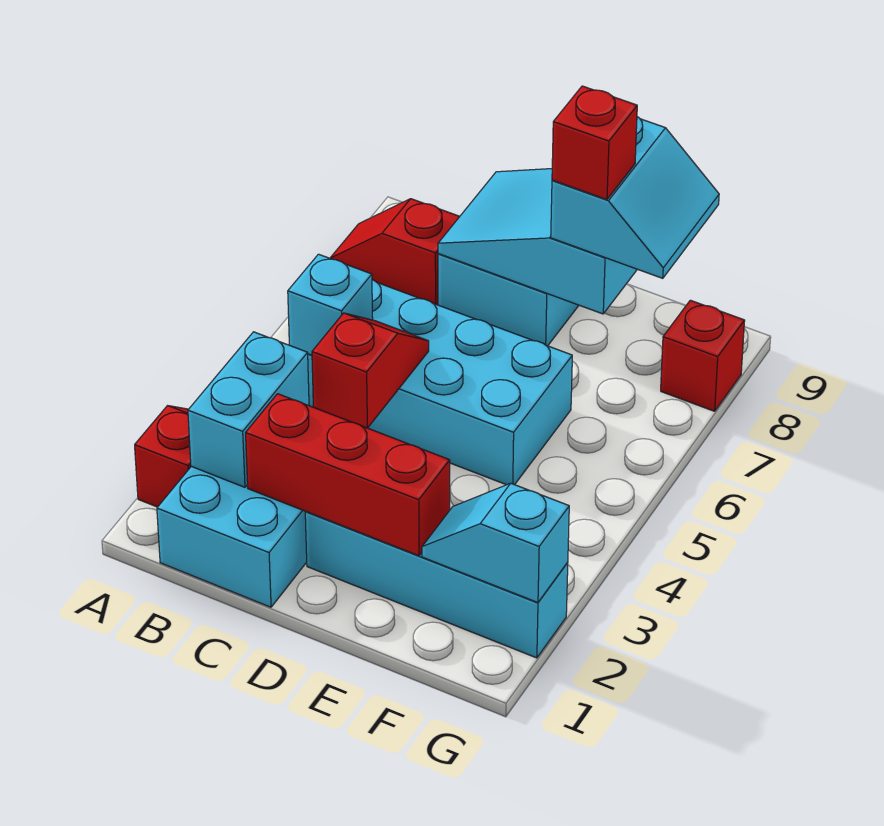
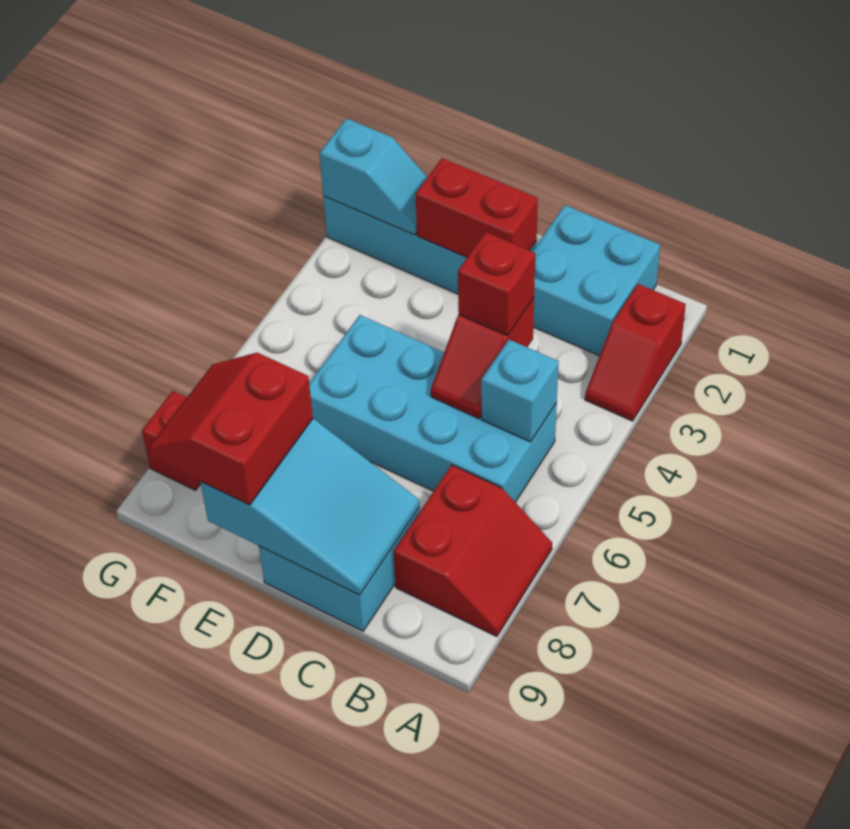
red 1x2 slope [330,199,460,305] -> red 2x2 slope [393,465,552,637]
cyan 1x2 brick [188,332,309,487] -> none
red 1x3 brick [246,394,450,556] -> red 1x2 brick [416,158,538,257]
cyan 2x2 slope [551,117,719,278] -> red 2x2 slope [148,353,313,505]
red 1x1 brick [552,86,637,200] -> red 1x1 brick moved to [458,232,535,336]

